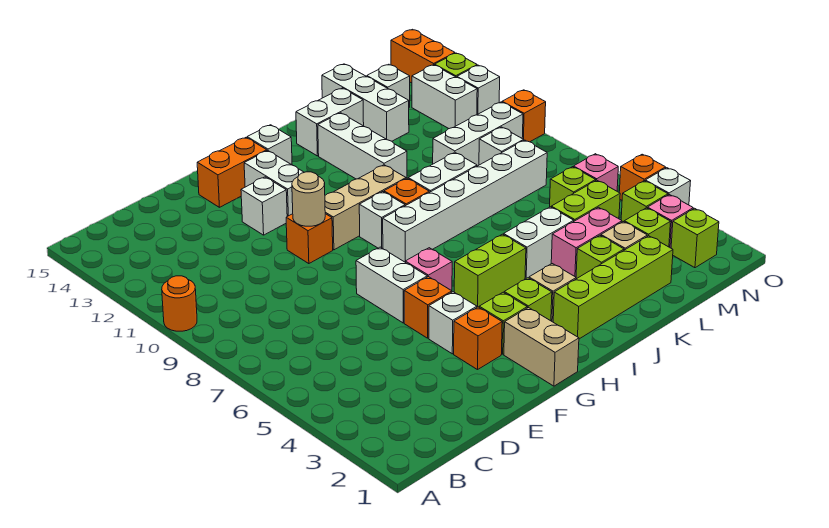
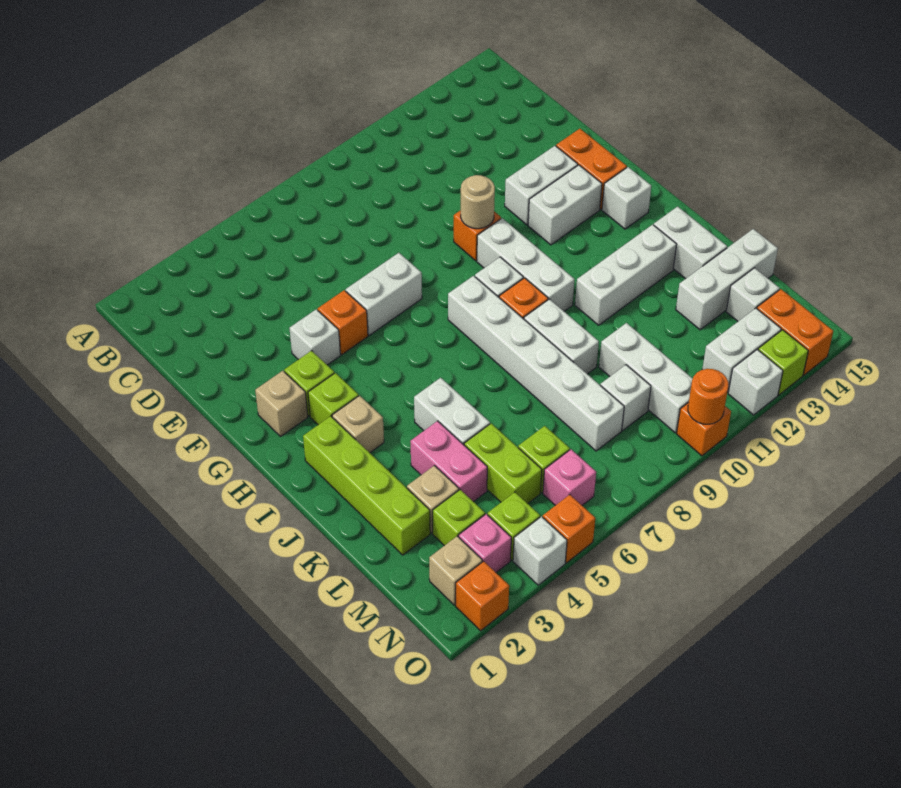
orange 1x1 round brick [162,276,197,331] -> orange 1x1 round brick moved to [688,369,728,424]
orange 1x1 brick [454,307,502,370] -> orange 1x1 brick moved to [456,561,509,631]
white 1x1 brick [241,177,287,235] -> white 1x2 brick [505,146,578,225]
tan 1x2 brick [504,307,579,386] -> tan 1x1 brick [255,371,308,436]
pink 1x1 brick [405,248,452,291] -> none
tan 1x3 brick [325,165,406,250] -> white 1x3 brick [477,218,574,311]
lime 1x2 brick [454,234,526,307] -> none
lime 1x1 brick [576,235,624,279] -> none
lime 1x1 brick [671,208,719,268] -> tan 1x1 brick [429,536,482,605]
orange 1x2 brick [391,29,455,83] -> orange 1x2 brick turned to [757,289,833,375]

